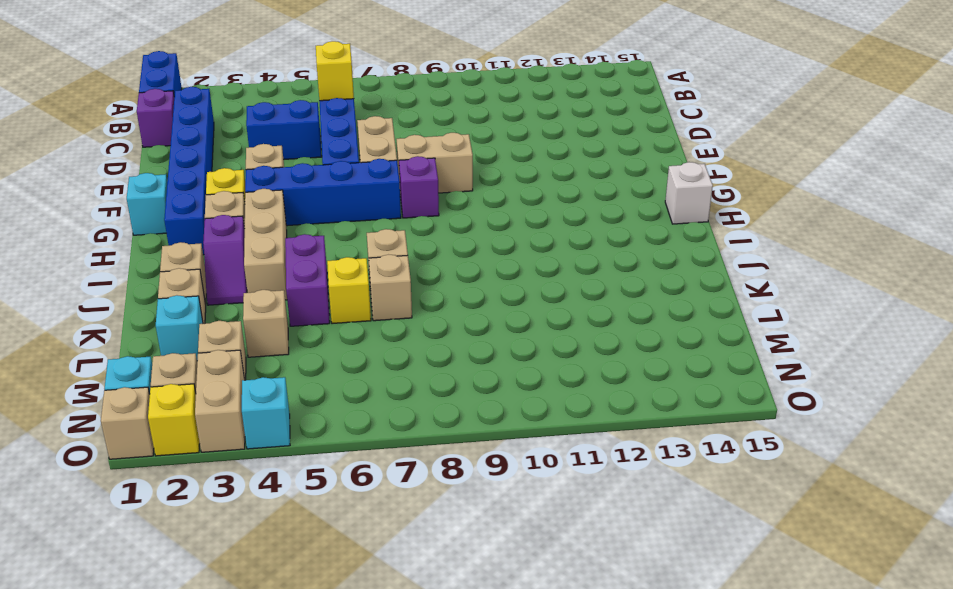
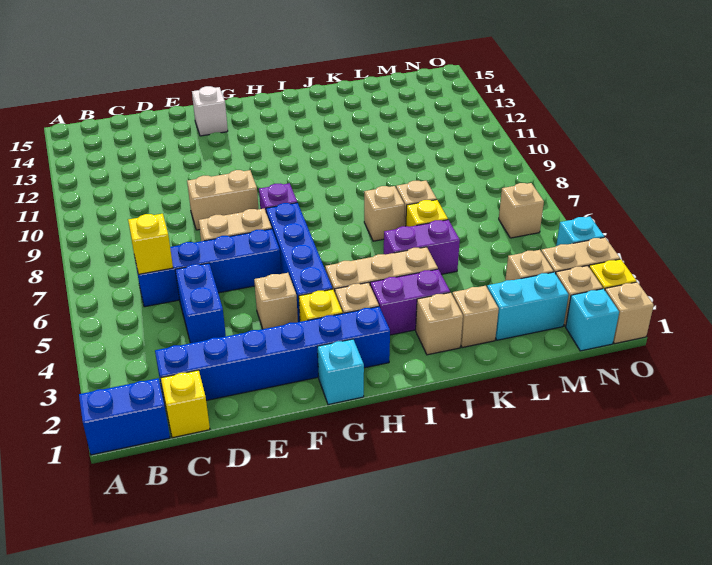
purple 1x1 brick [137,89,174,147] -> yellow 1x1 brick [161,370,210,438]
tan 1x2 brick [397,133,473,193] -> tan 1x2 brick turned to [187,170,258,230]
white 1x1 brick [665,162,713,224] -> white 1x1 brick moved to [192,86,228,136]
purple 1x2 slope [203,215,247,305] -> purple 1x2 brick [370,269,450,335]
cyan 1x1 brick [156,295,203,361] -> cyan 1x2 brick [487,272,568,340]
tan 1x1 brick [243,290,289,357] -> tan 1x1 brick moved to [499,183,544,238]

